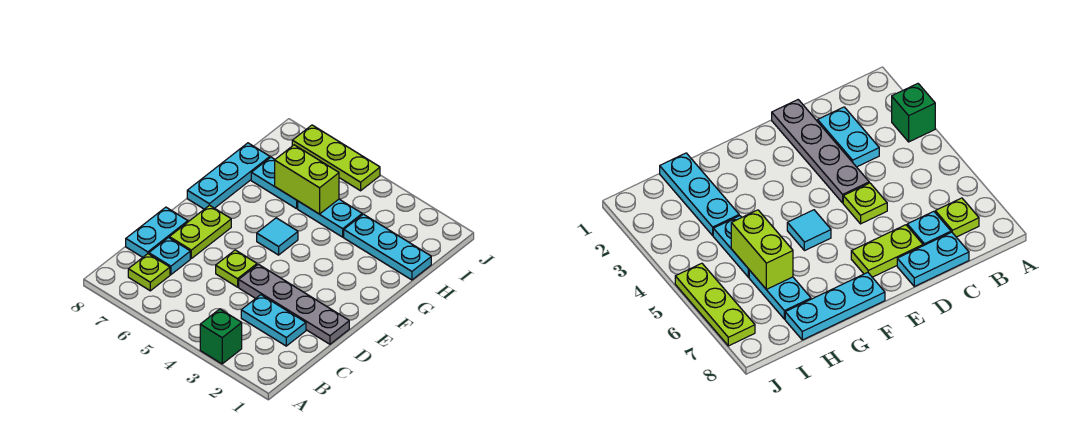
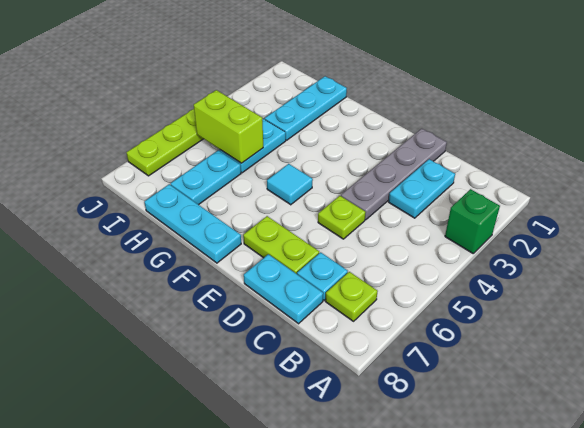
lime 1x2 brick [275,145,339,214] -> lime 1x2 brick turned to [194,90,263,163]

